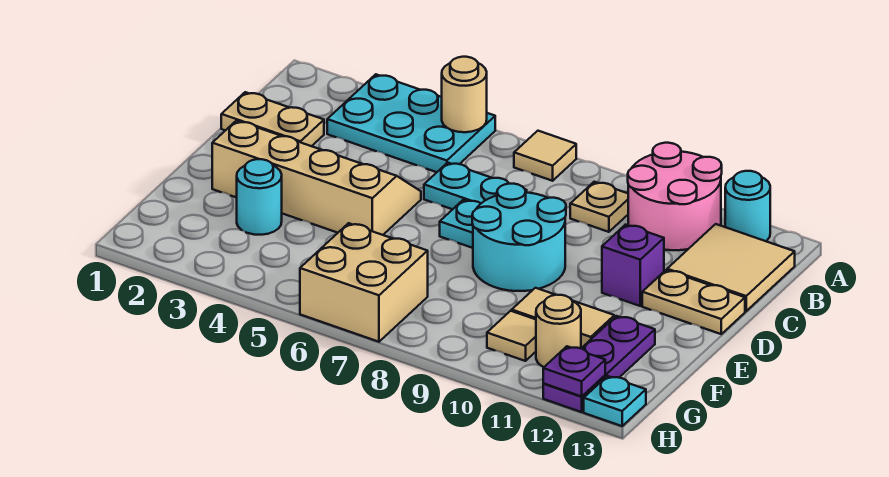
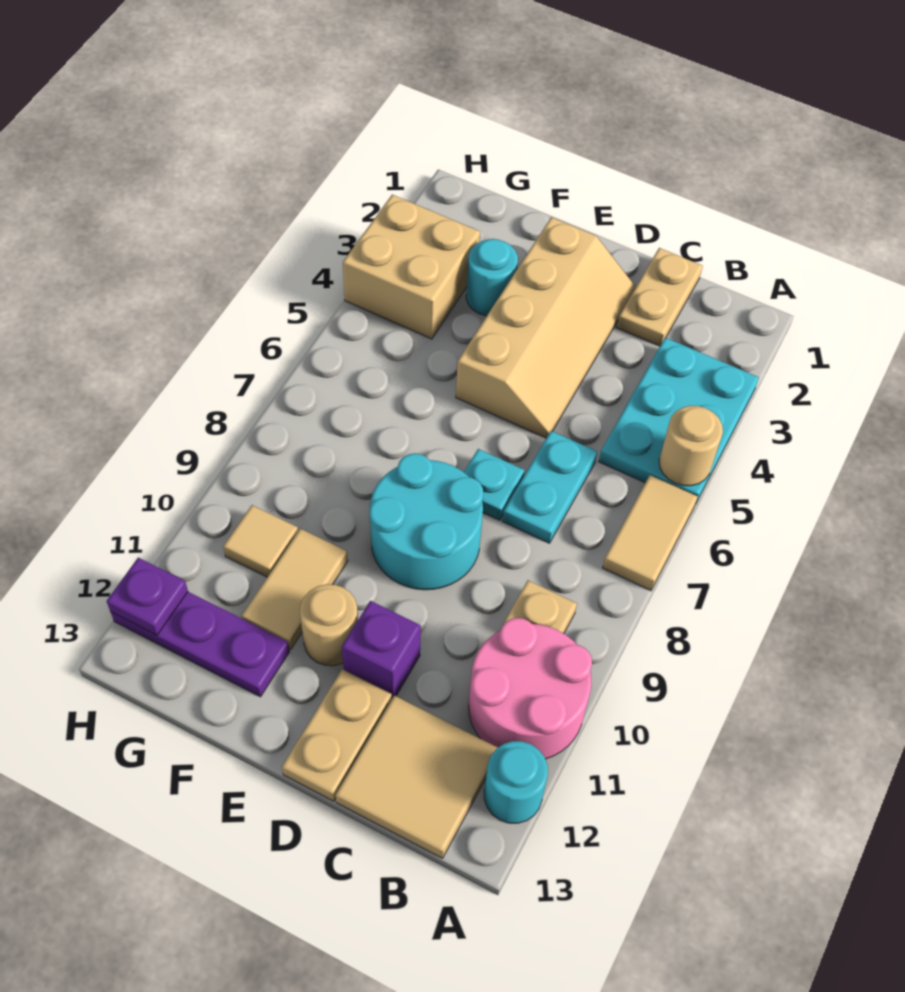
tan 1x1 tile [514,131,576,181] -> tan 1x2 tile [603,475,698,591]
tan 2x2 brick [300,223,428,342] -> tan 2x2 brick moved to [343,195,480,339]
tan 1x1 round brick [536,295,581,367] -> tan 1x1 round brick moved to [300,584,358,666]
cyan 1x1 plate [584,376,646,426] -> none

